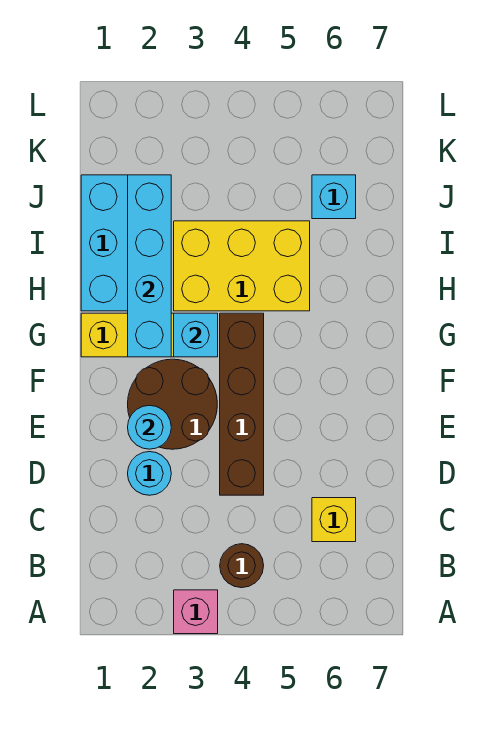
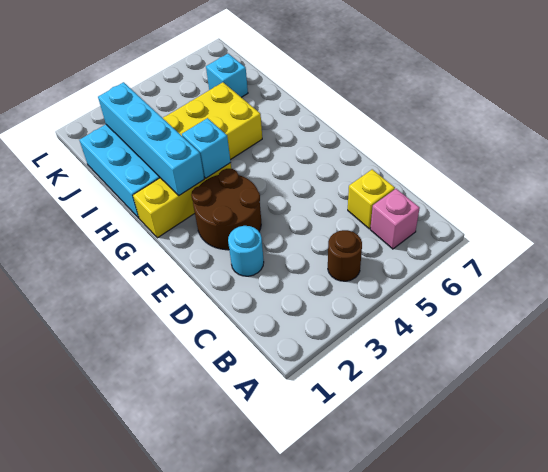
pink 1x1 brick [174,590,218,634] -> pink 1x1 brick moved to [370,189,420,249]
brown 1x4 brick [220,313,264,495] -> none
cyan 1x1 round brick [128,405,171,449] -> none

